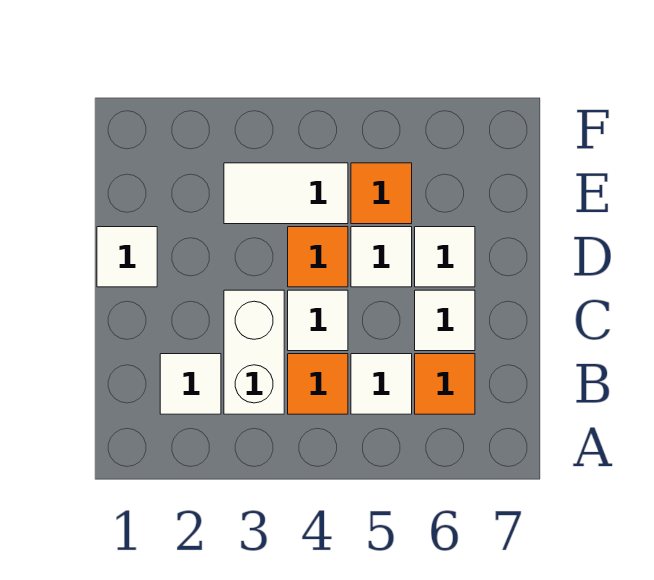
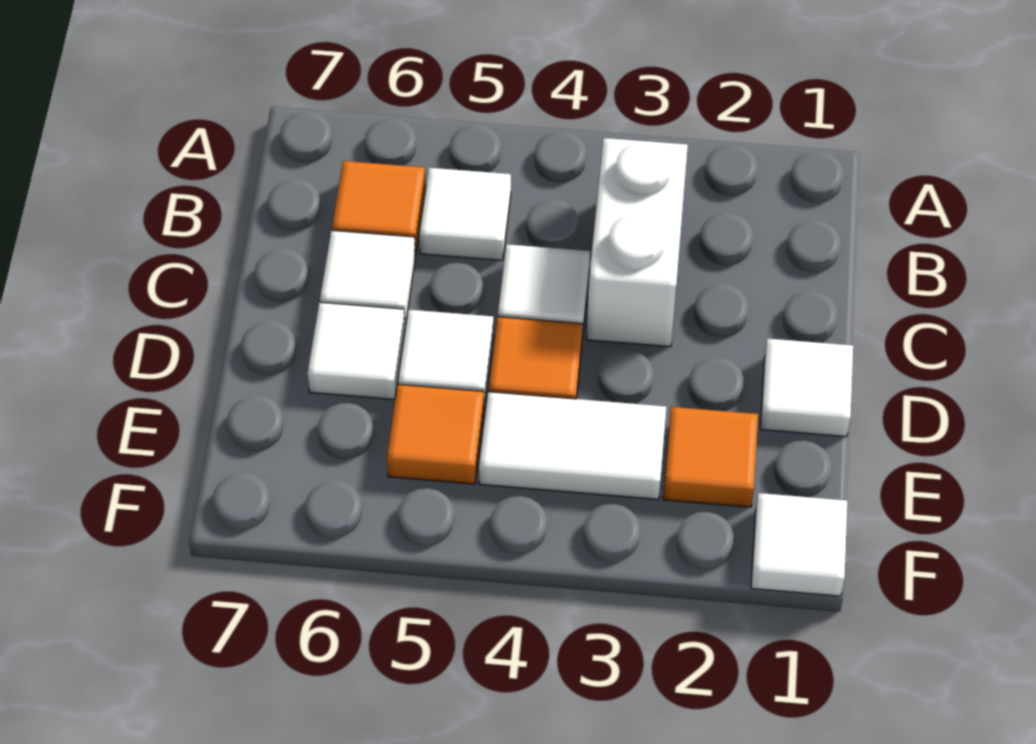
white 1x1 tile [160,354,221,414] -> white 1x1 tile moved to [751,493,847,596]
orange 1x1 tile [288,354,348,414] -> orange 1x1 tile moved to [663,407,758,507]

